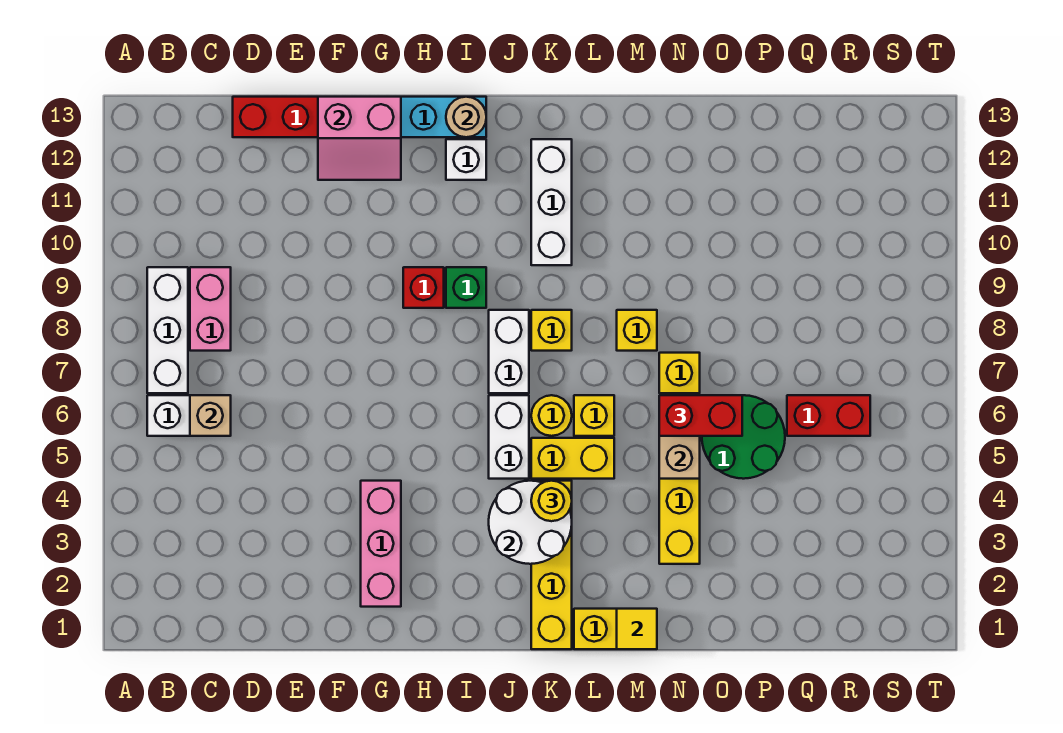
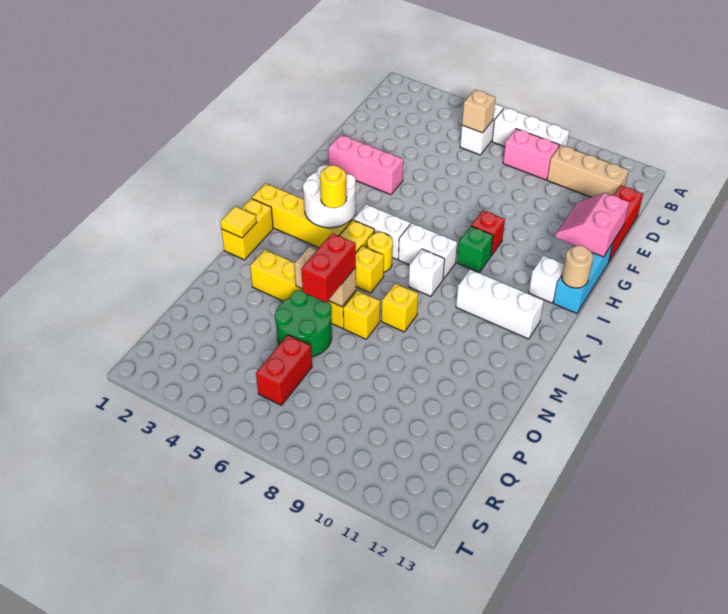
none -> tan 1x3 brick [547,145,629,197]
yellow 1x1 brick [531,310,572,351] -> white 1x1 brick [408,249,445,296]

